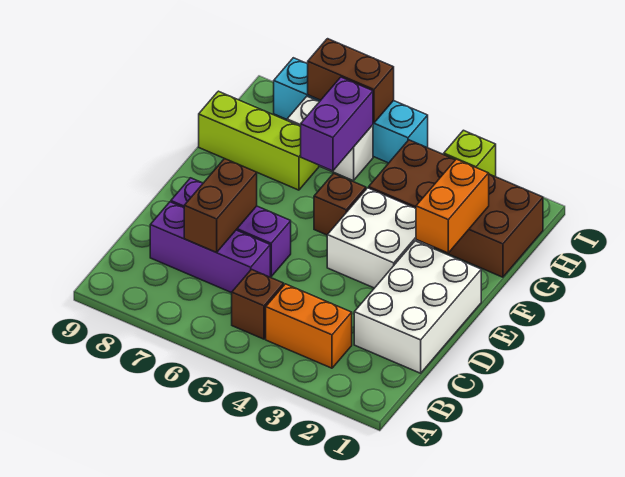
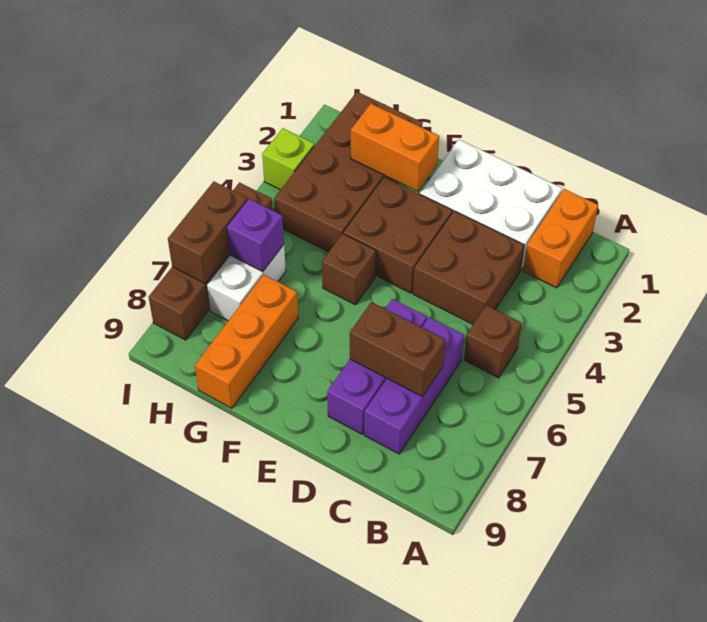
orange 1x2 brick [266,284,352,368] -> orange 1x2 brick moved to [523,189,598,288]
none -> brown 2x2 brick [413,211,524,324]
white 2x2 brick [327,188,434,288] -> brown 2x2 brick [343,177,452,293]
purple 1x2 brick [300,77,373,171] -> purple 1x1 brick [227,199,284,272]
lime 1x3 brick [199,91,319,190] -> orange 1x3 brick [195,275,298,408]
cyan 1x4 brick [274,58,428,163] -> brown 1x4 brick [149,183,272,340]

